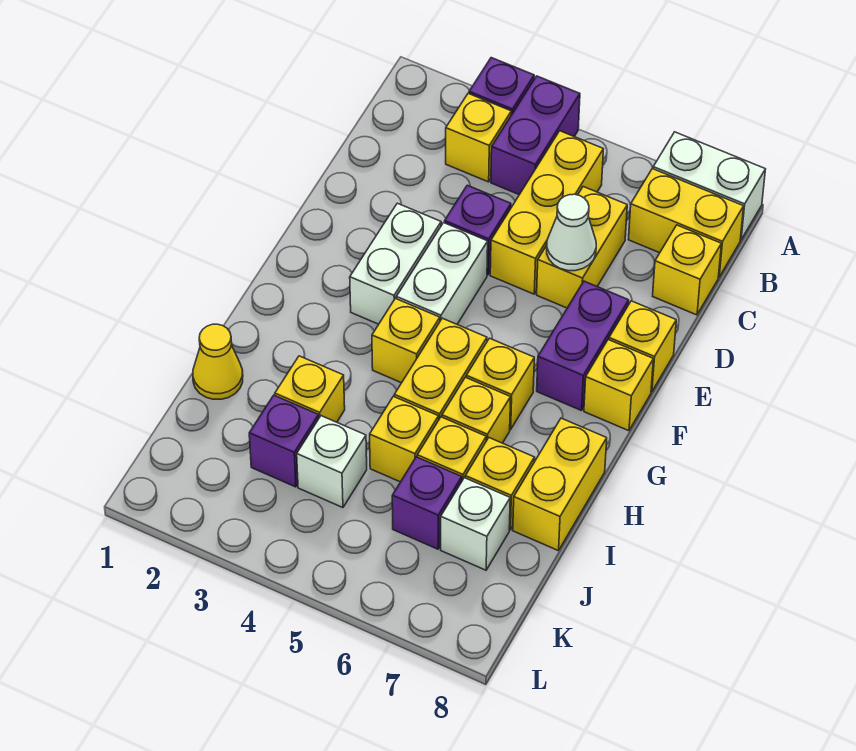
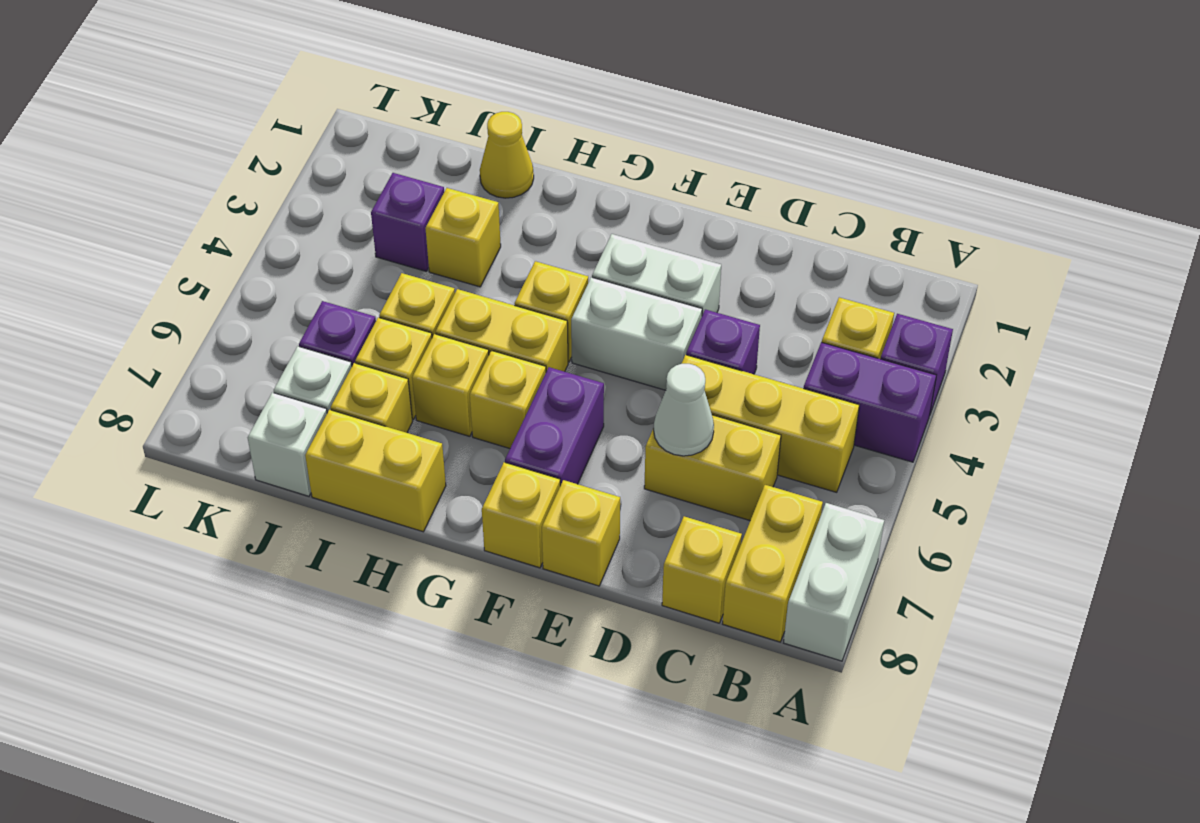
purple 1x2 brick [537,281,629,411] -> purple 1x2 brick turned to [505,367,604,486]
white 1x1 brick [297,416,367,508] -> white 1x1 brick moved to [248,392,327,496]

